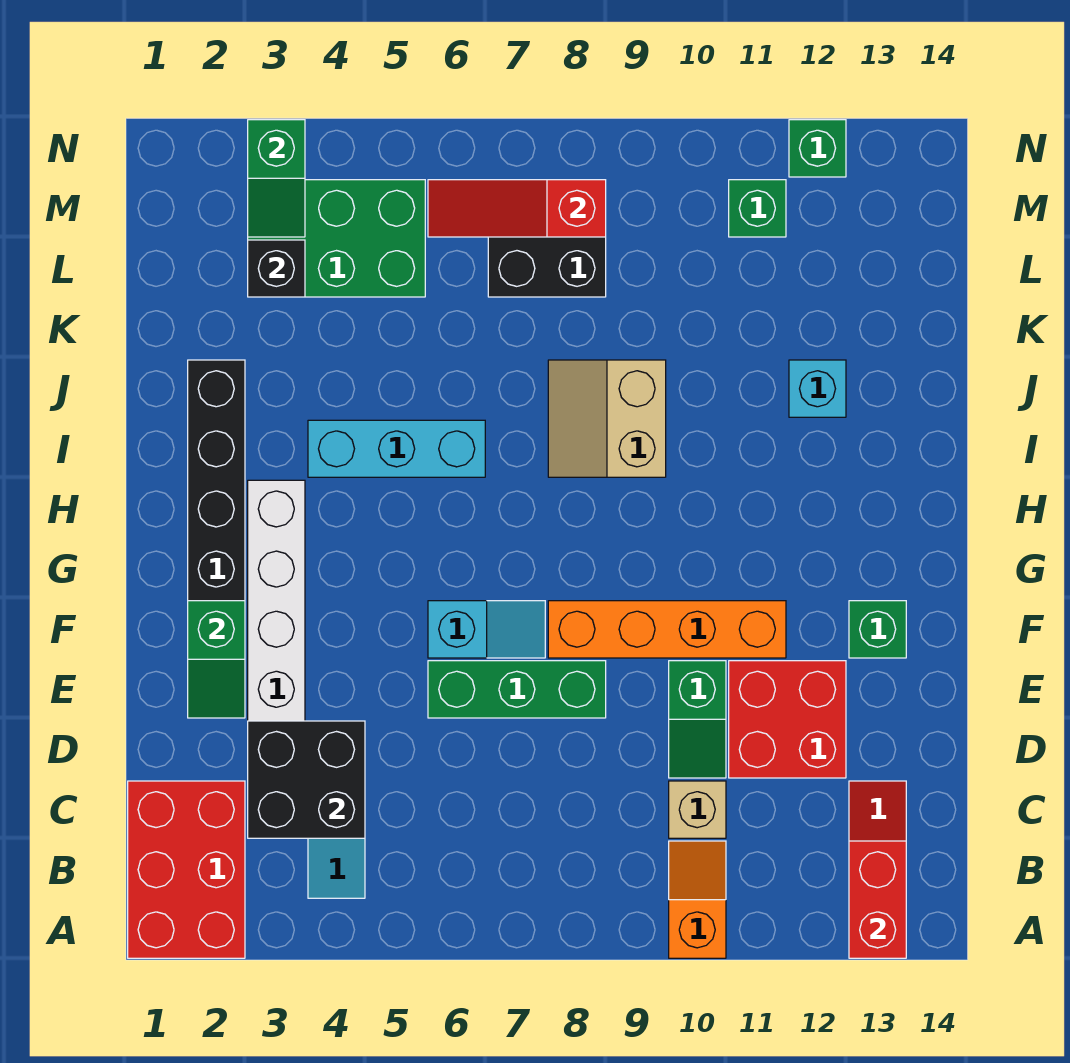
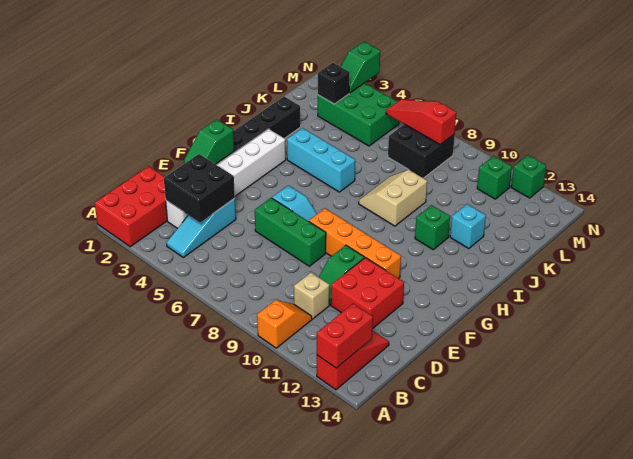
green 1x1 brick [849,601,906,658] -> green 1x1 brick moved to [415,205,450,250]

